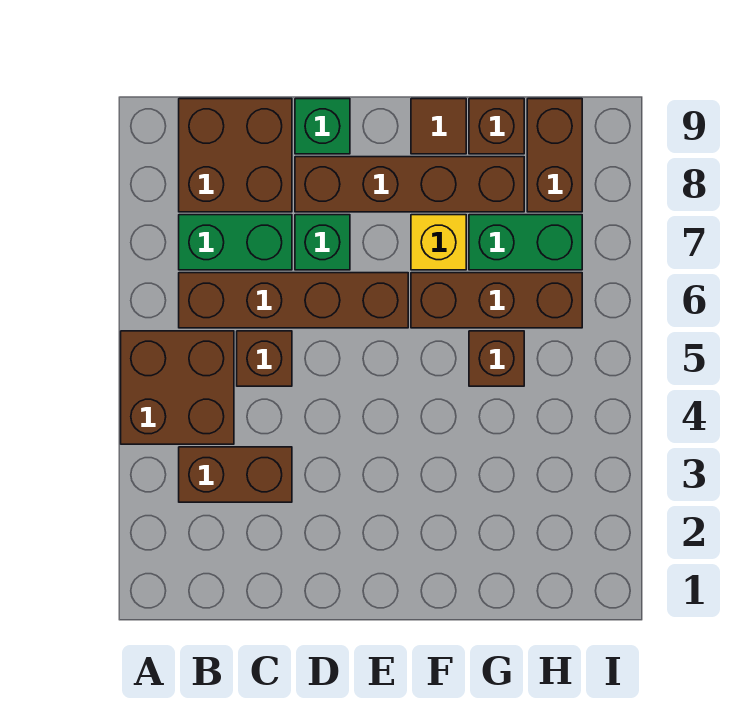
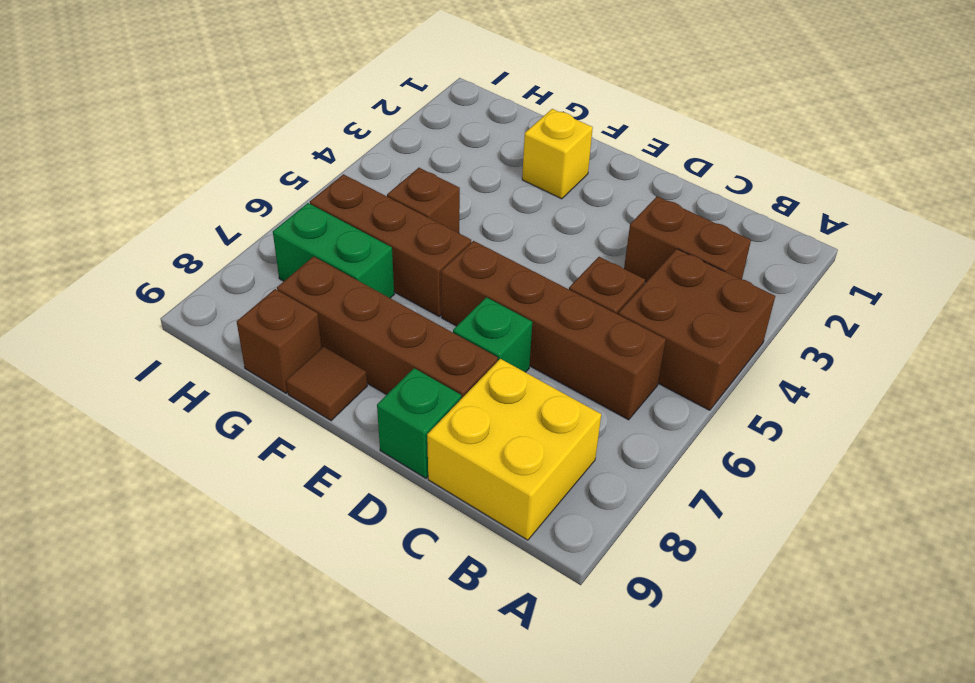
green 1x2 brick [179,215,292,270] -> none
brown 2x2 brick [179,99,292,212] -> yellow 2x2 brick [427,359,601,540]
yellow 1x1 brick [411,215,466,270] -> yellow 1x1 brick moved to [522,109,593,199]
brown 1x2 brick [527,99,582,212] -> none

